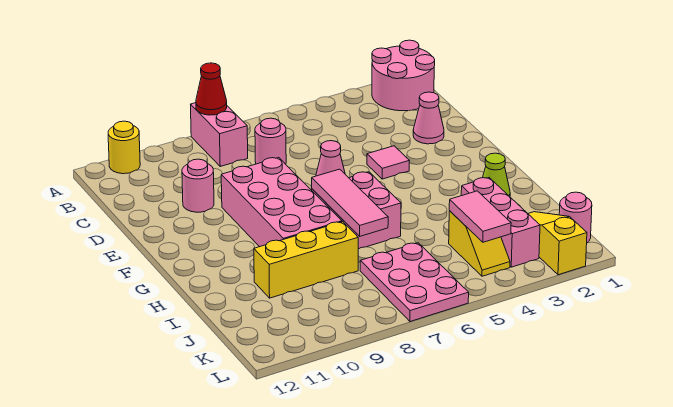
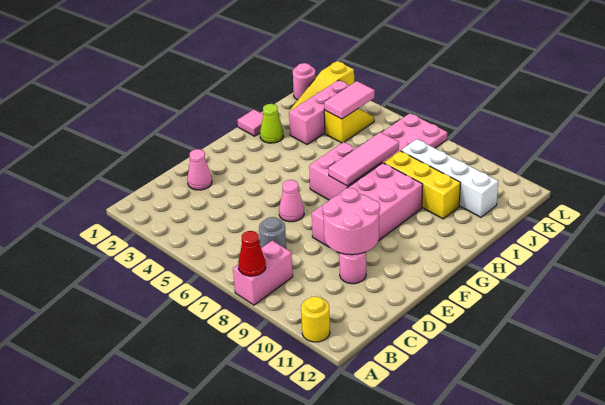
pink 2x2 round brick [372,40,435,111] -> pink 2x2 round brick moved to [323,188,380,255]
pink 1x1 round brick [255,118,286,164] -> grey 1x1 round brick [259,217,286,249]
pink 1x1 tile [367,146,409,179] -> pink 1x1 tile moved to [238,110,263,136]
none -> white 1x4 brick [401,139,498,217]

